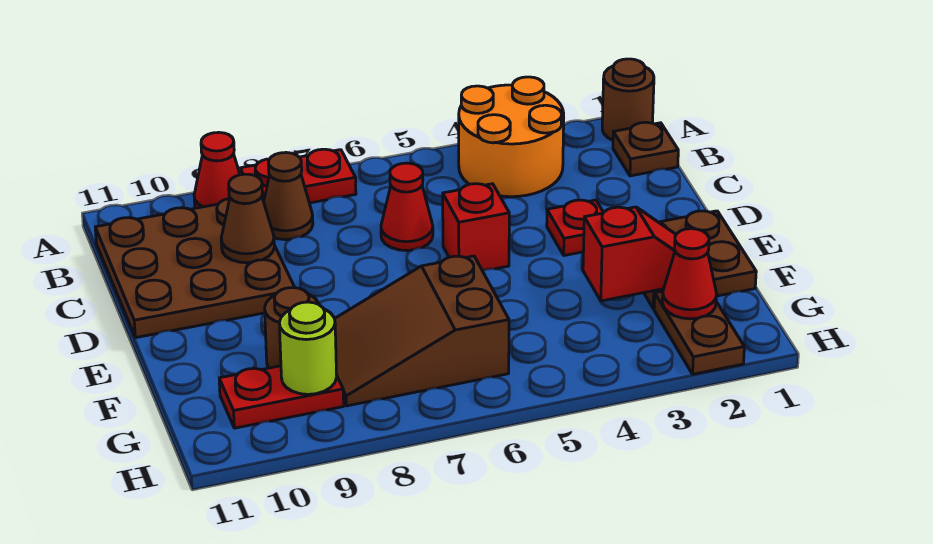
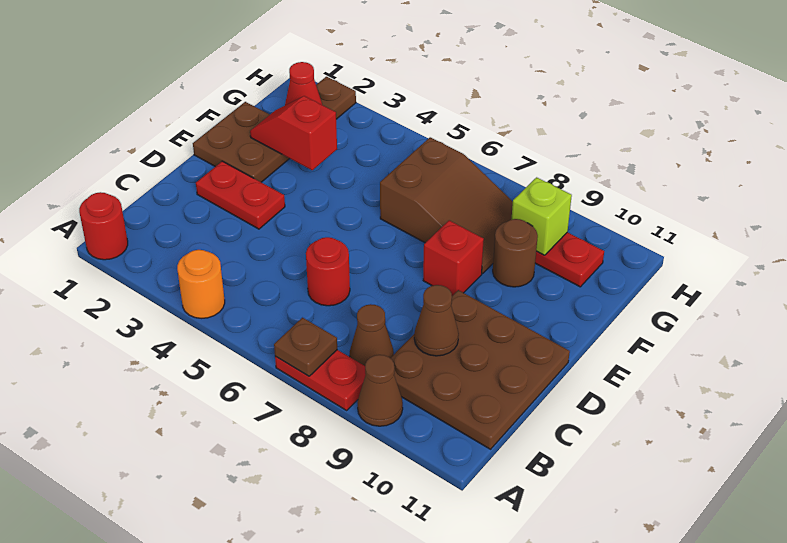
brown 1x1 round brick [602,59,654,140] -> red 1x1 round brick [79,192,128,260]
orange 2x2 round brick [459,77,564,197] -> orange 1x1 round brick [177,250,225,318]
red 1x1 cone [194,132,240,208] -> brown 1x1 cone [357,355,403,426]
brown 1x1 plate [613,122,678,176] -> brown 1x1 plate moved to [274,318,337,376]
red 1x1 cone [381,163,433,251] -> red 1x1 round brick [306,237,350,306]
red 1x1 plate [547,200,604,255] -> red 1x2 plate [196,161,285,229]
red 1x1 brick [443,184,509,271] -> red 1x1 brick moved to [423,220,484,296]
lime 1x1 round brick [279,302,337,394] -> lime 1x1 brick [511,177,572,255]

